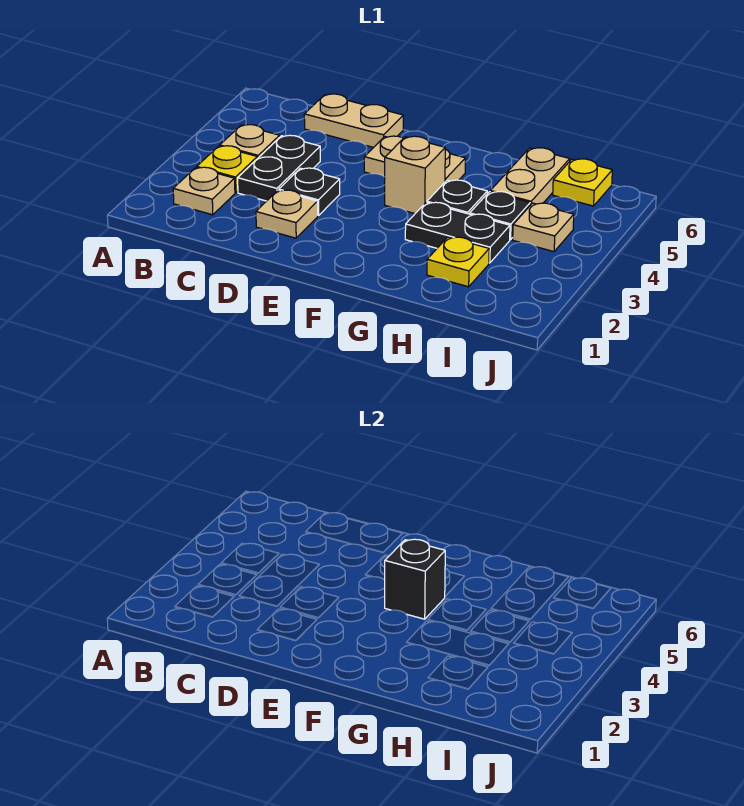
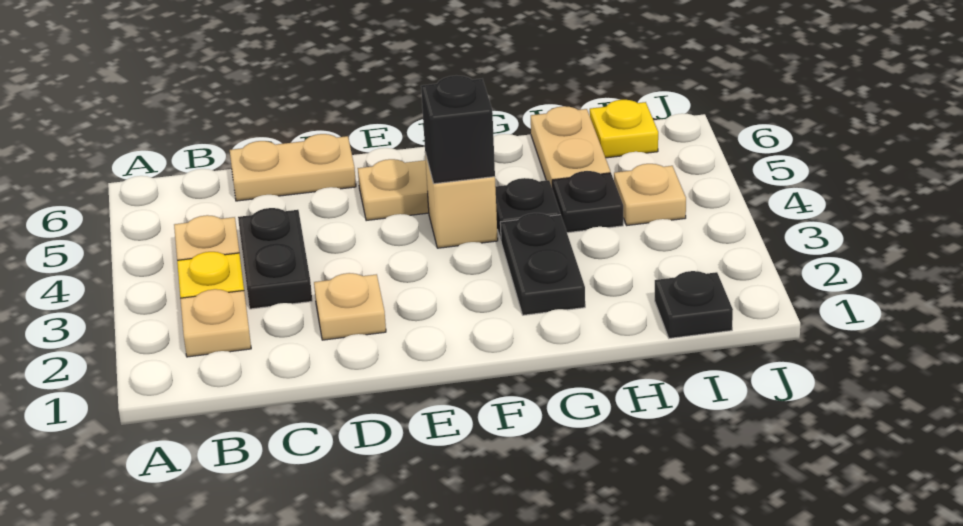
black 1x1 plate [279,168,340,215] -> black 1x1 plate moved to [655,271,733,338]
black 1x2 plate [405,202,510,263] -> black 1x2 plate turned to [500,213,585,315]
yellow 1x1 plate [427,237,489,287] -> none

